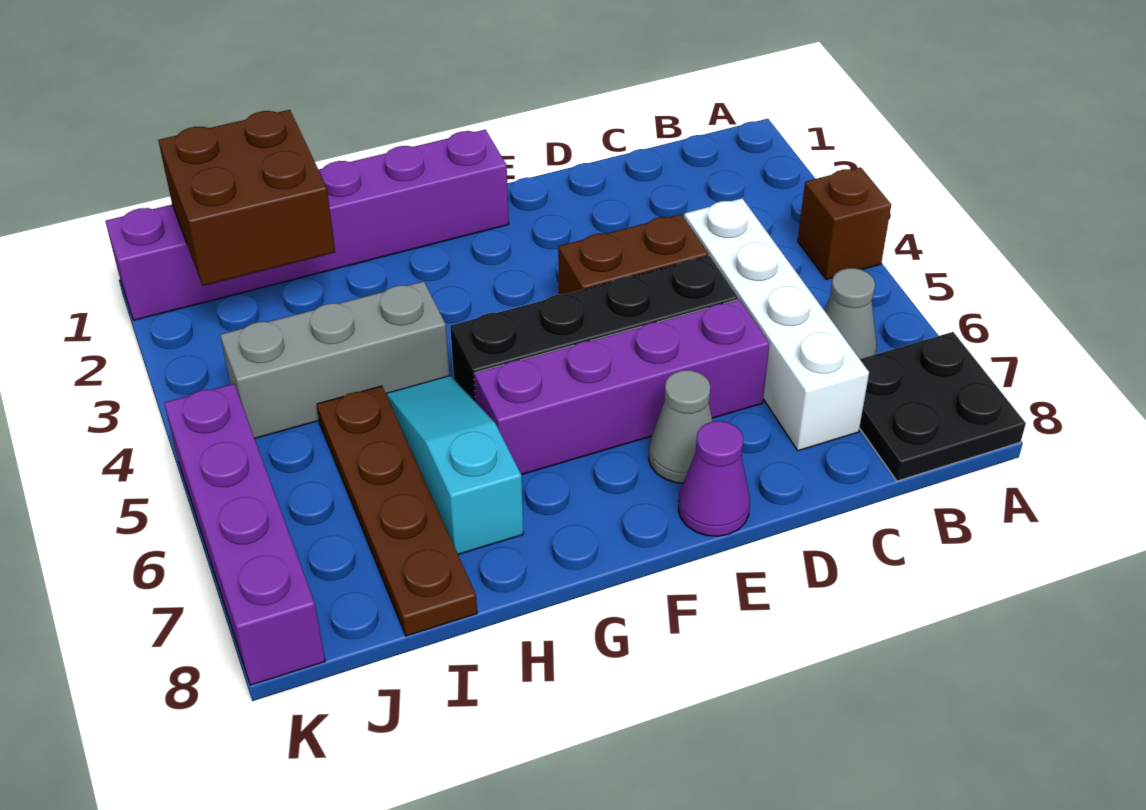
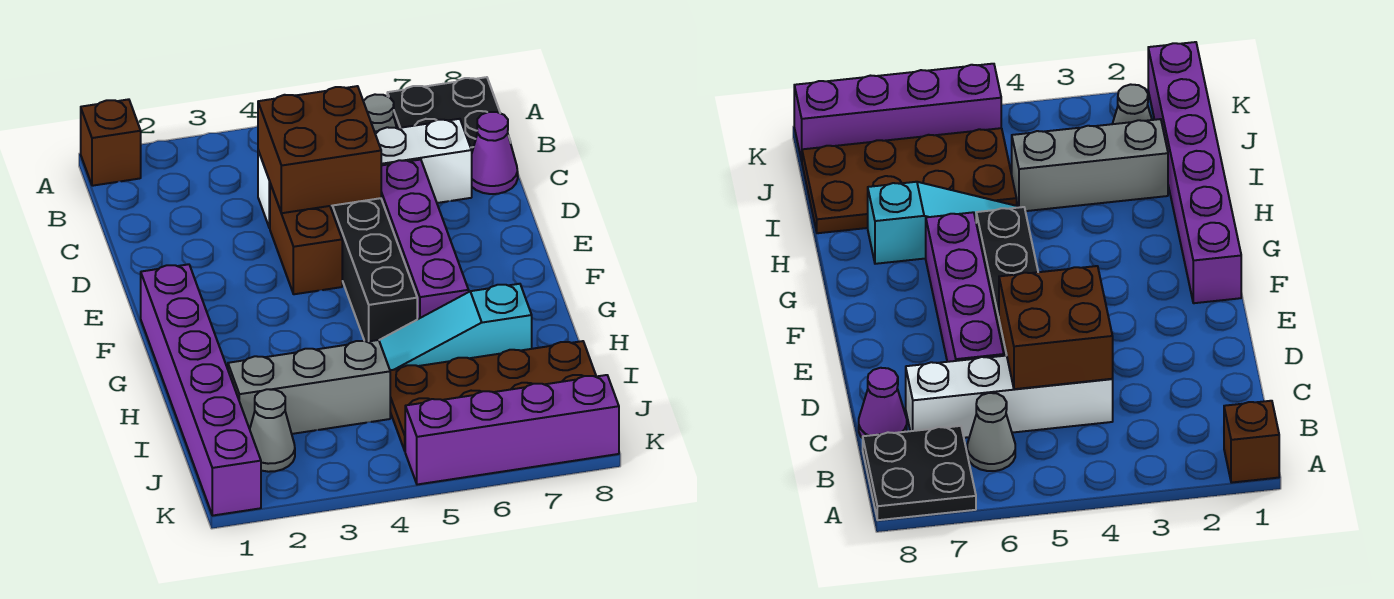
brown 1x1 brick [798,167,891,279] -> brown 1x1 brick moved to [81,99,141,186]
grey 1x1 cone [649,370,713,483] -> grey 1x1 cone moved to [250,389,295,472]
purple 1x1 cone [678,421,750,536] -> purple 1x1 cone moved to [472,112,518,194]
grey 1x3 brick [220,281,449,439] -> grey 1x3 brick turned to [228,340,390,434]
brown 2x2 brick [158,110,335,286] -> brown 2x2 brick moved to [258,86,381,213]
brown 1x4 plate [317,386,477,636] -> brown 2x4 plate [390,341,596,450]

